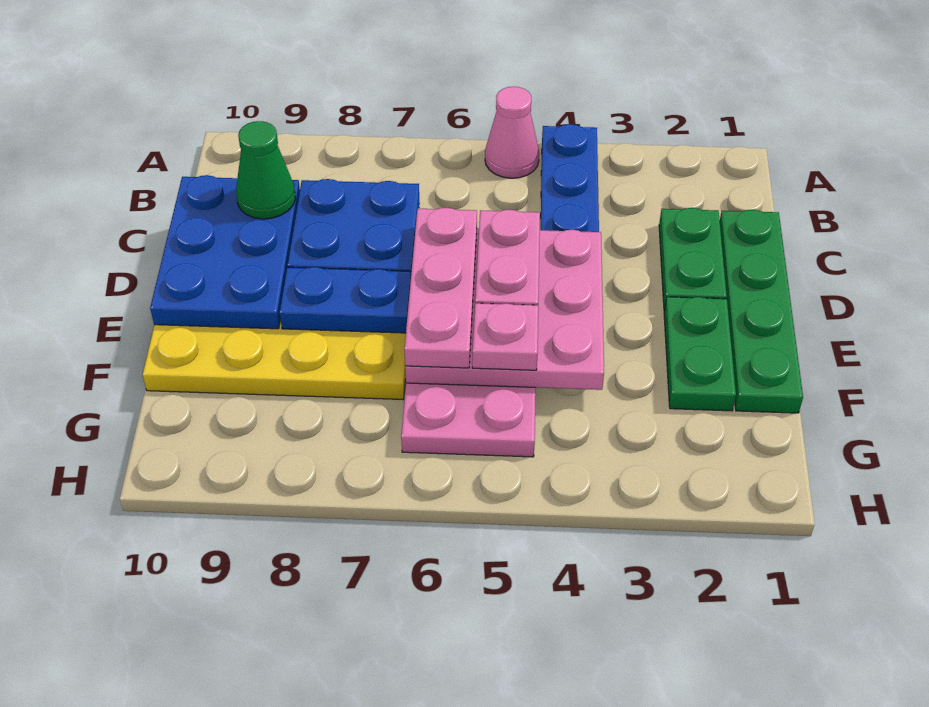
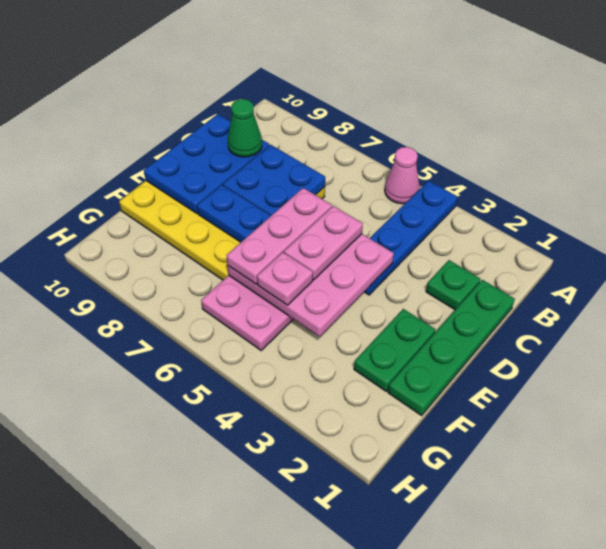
green 1x2 plate [659,208,727,311] -> green 1x1 plate [426,260,480,310]

